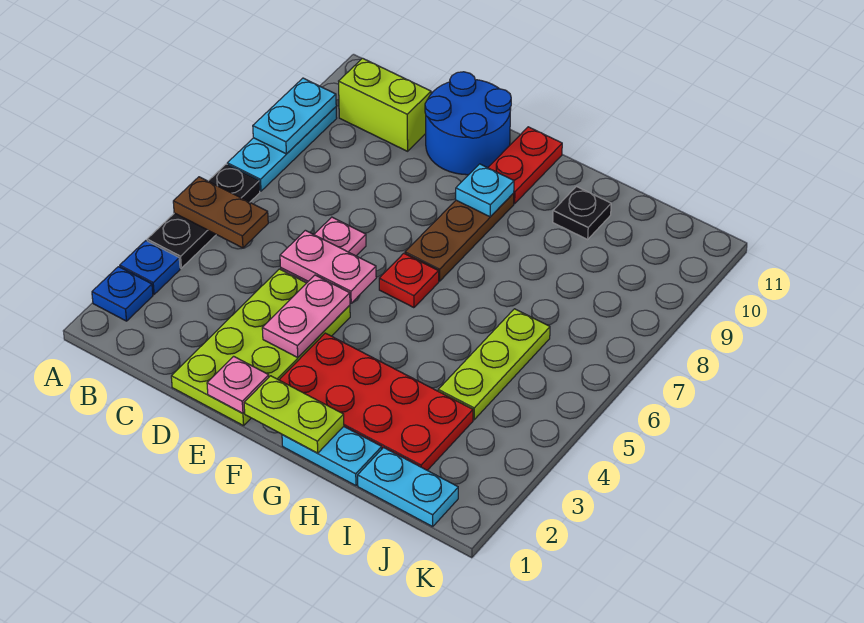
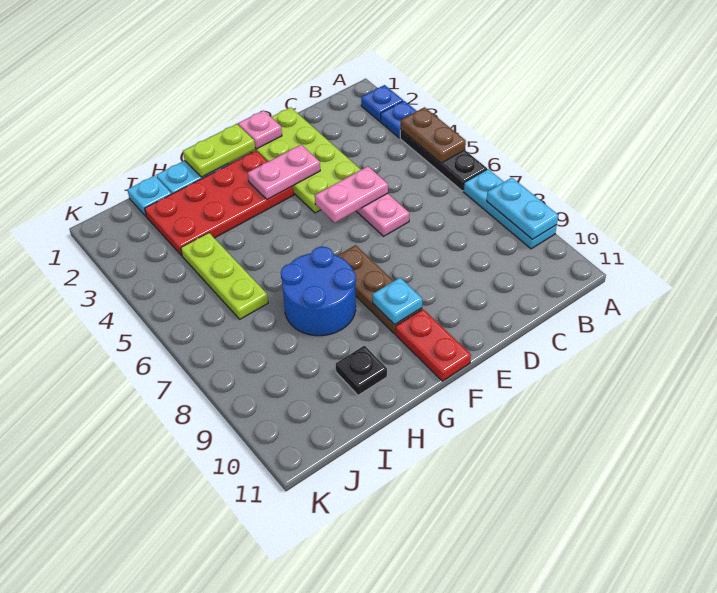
brown 1x2 plate [173,177,268,248] -> brown 1x2 plate turned to [401,107,466,163]
lime 1x2 brick [339,58,431,151] -> none
blue 2x2 round brick [425,72,511,175] -> blue 2x2 round brick moved to [281,247,356,336]
pink 1x2 plate [262,275,350,357] -> pink 1x2 plate turned to [248,145,320,199]
red 1x1 plate [379,253,439,308] -> none
cyan 1x2 plate [358,448,458,527] -> cyan 1x1 plate [127,176,172,216]

